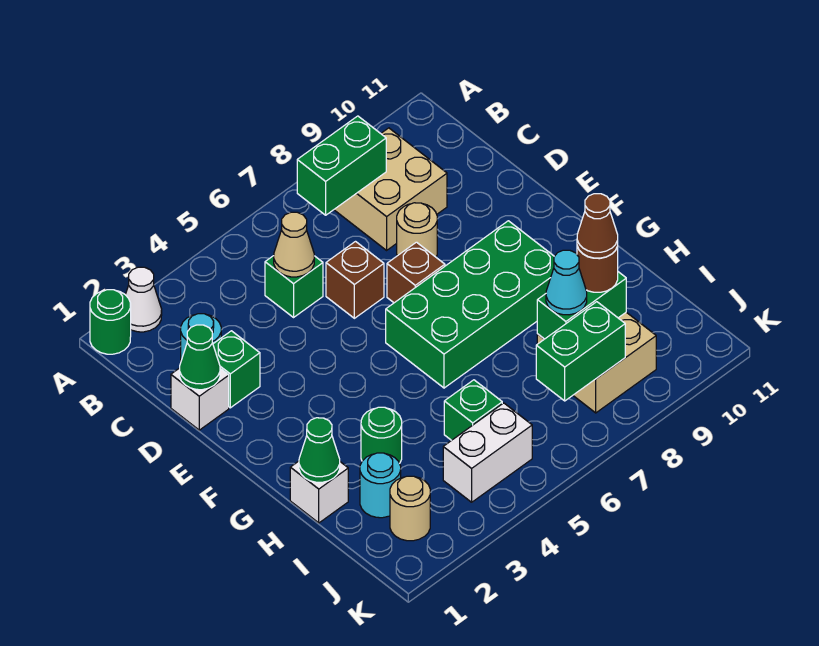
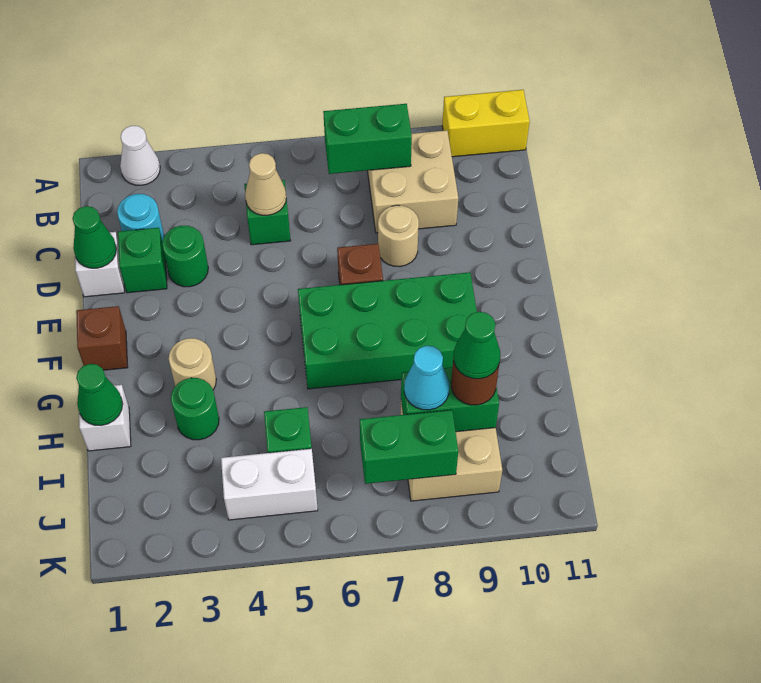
green 1x1 round brick [90,290,131,354] -> green 1x1 round brick moved to [162,226,208,287]
none -> yellow 1x2 brick [442,90,530,157]
brown 1x1 brick [326,242,384,318] -> brown 1x1 brick moved to [76,306,128,370]
cyan 1x1 round brick [360,453,401,518] -> none
brown 1x1 cone [577,194,618,258] -> green 1x1 cone [454,312,500,379]
tan 1x1 round brick [390,476,430,541] -> tan 1x1 round brick moved to [169,338,216,390]

